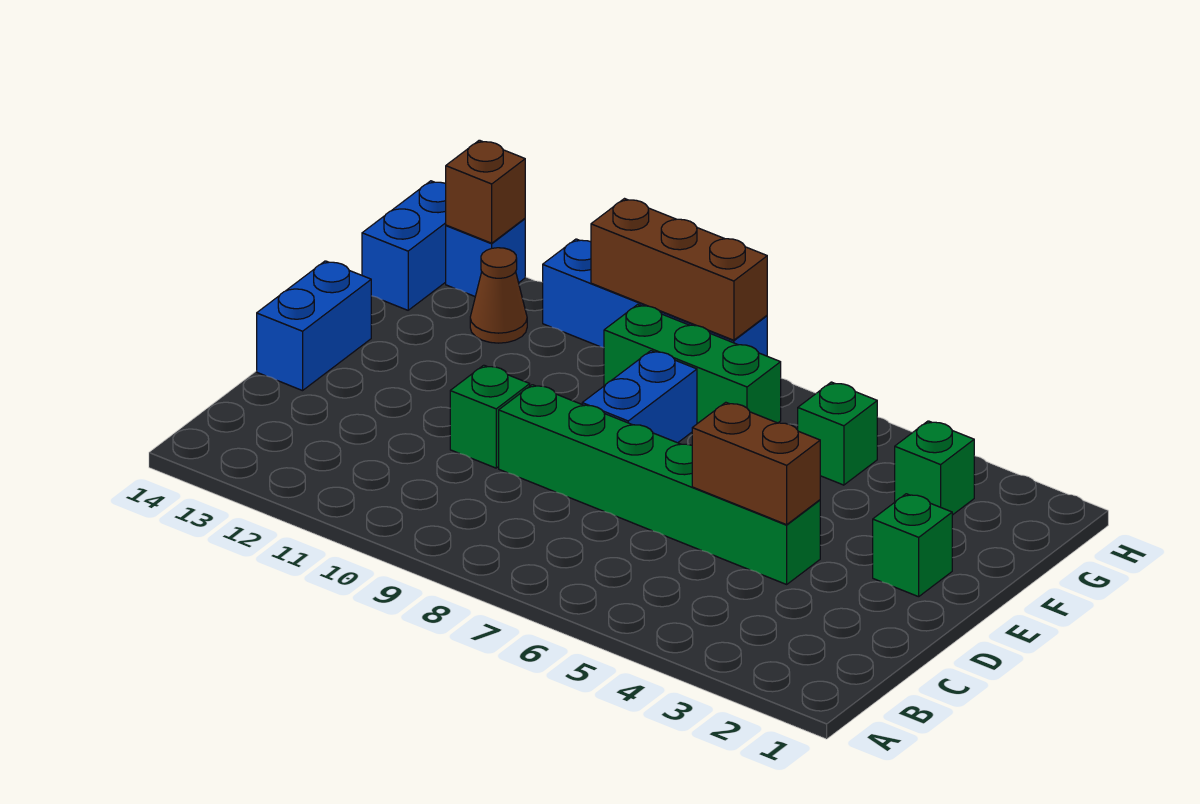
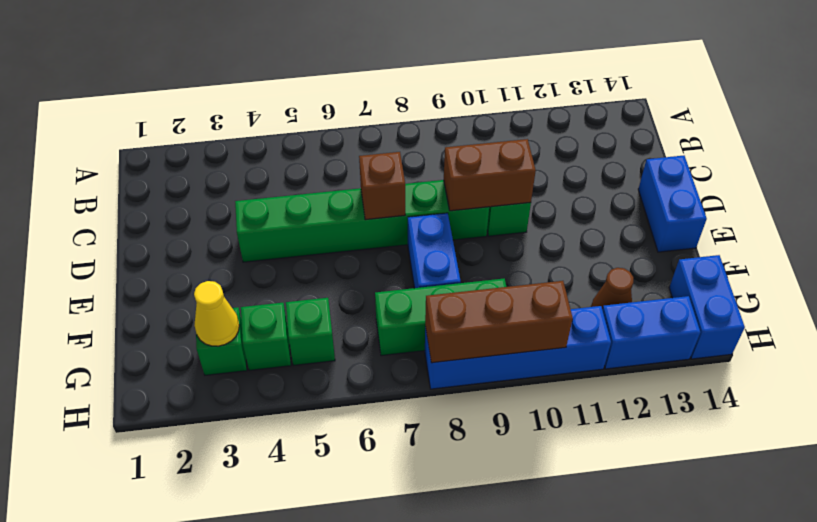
brown 1x2 brick [692,402,820,525] -> brown 1x2 brick moved to [444,139,536,211]
green 1x1 brick [873,494,952,597] -> green 1x1 brick moved to [241,303,291,370]
none -> yellow 1x1 cone [194,281,239,346]
blue 1x1 brick [446,219,525,296] -> blue 1x2 brick [602,296,700,369]
brown 1x1 brick [446,140,525,243] -> brown 1x1 brick moved to [359,152,405,220]

